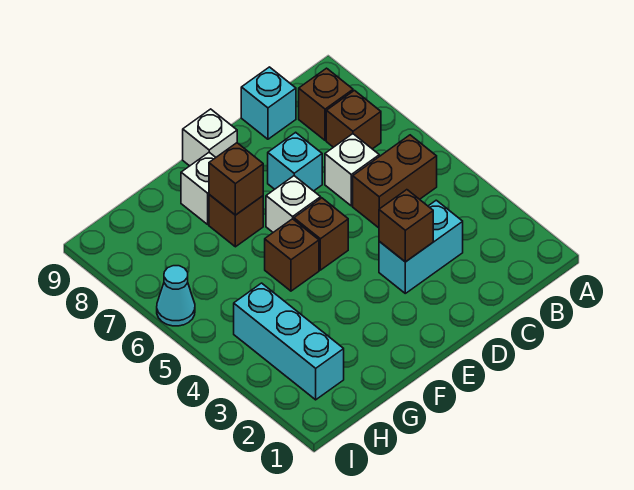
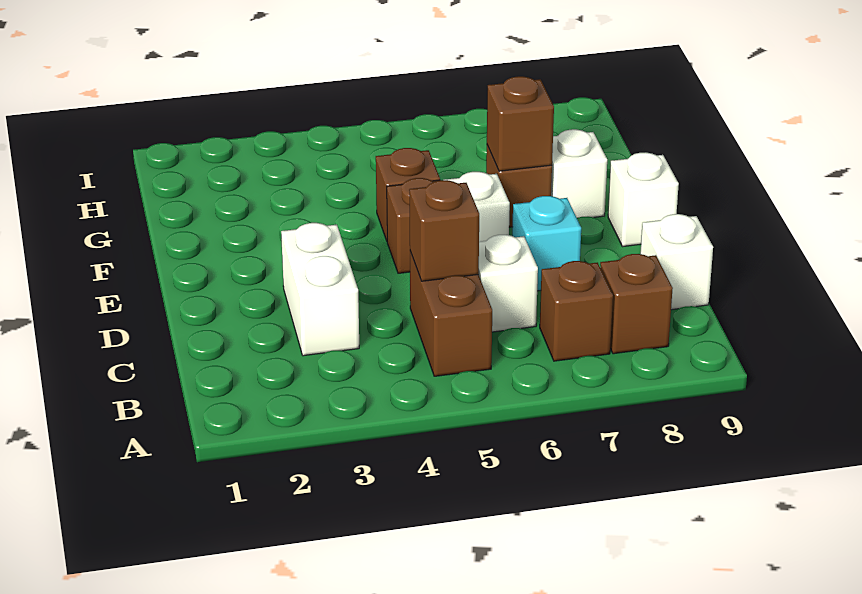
cyan 1x2 brick [379,200,463,293] -> white 1x2 brick [281,223,359,356]
cyan 1x1 brick [241,67,296,139] -> white 1x1 brick [640,214,713,310]
brown 1x1 brick [379,190,433,262] -> brown 1x1 brick moved to [409,180,479,281]
cyan 1x3 brick [234,283,344,400] -> none
cyan 1x1 cone [157,266,195,326] -> none

